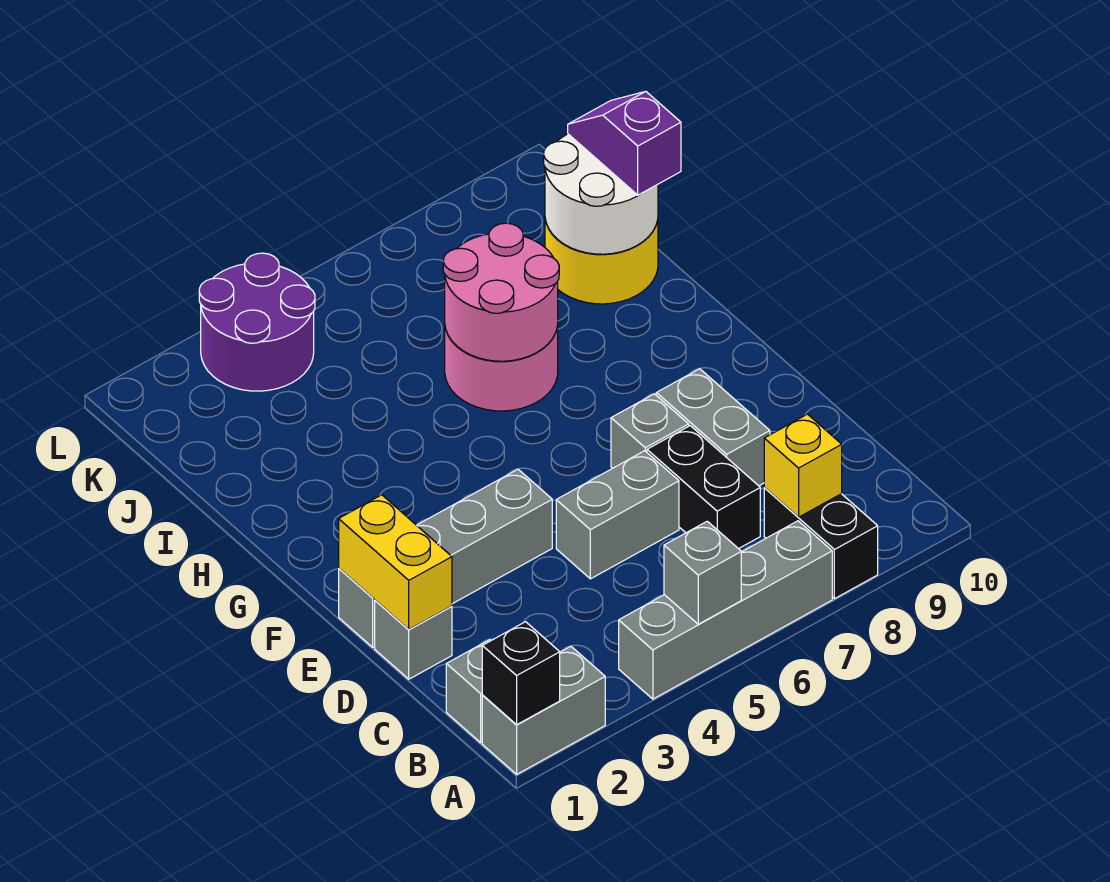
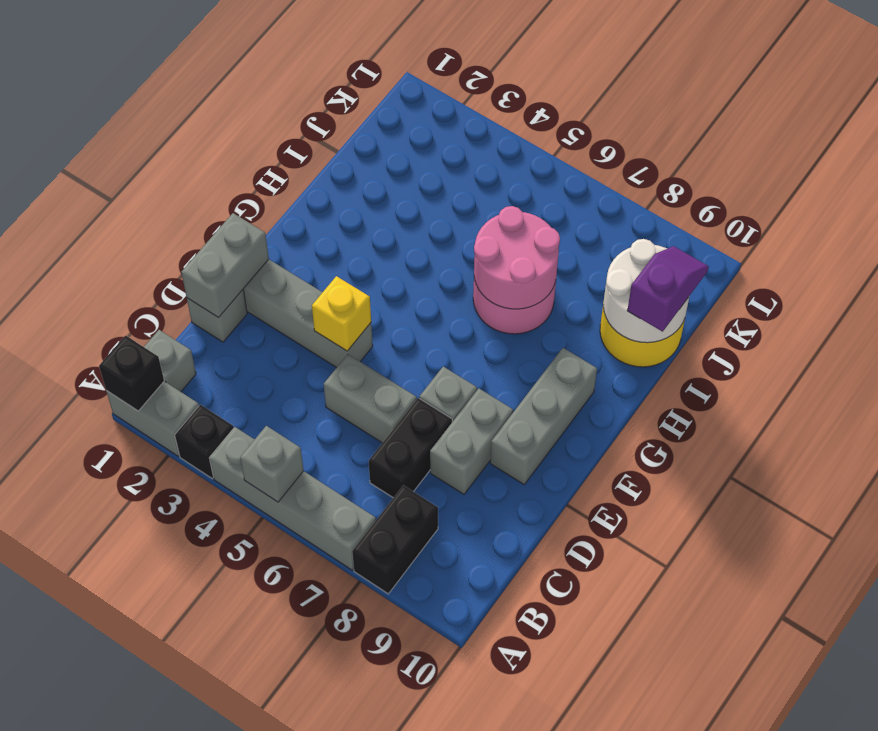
none -> black 1x1 brick [175,405,234,479]
yellow 1x1 brick [764,414,842,517] -> yellow 1x1 brick moved to [312,276,371,351]
yellow 1x2 brick [339,495,452,630] -> grey 1x2 brick [181,213,269,318]
none -> grey 1x3 brick [490,348,597,484]
purple 2x2 round brick [199,253,315,391] -> none

